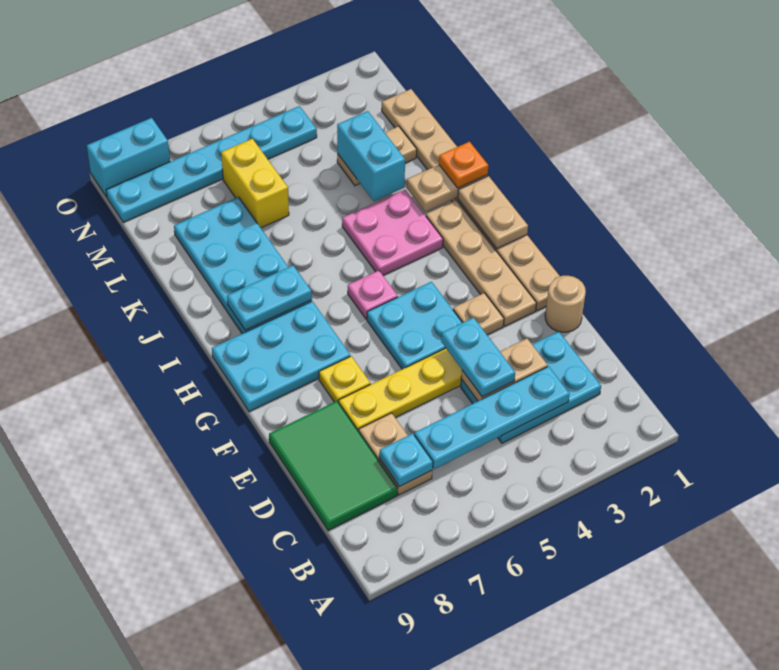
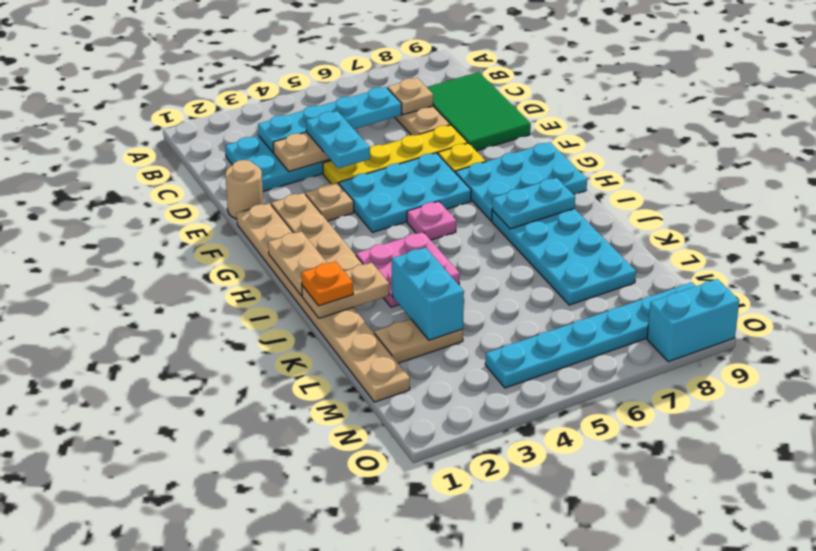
cyan 1x1 plate [379,433,433,487] -> tan 1x1 plate [387,78,433,115]
cyan 2x2 plate [367,282,462,369] -> cyan 2x3 plate [339,153,471,232]
yellow 1x2 brick [221,139,289,228] -> none

